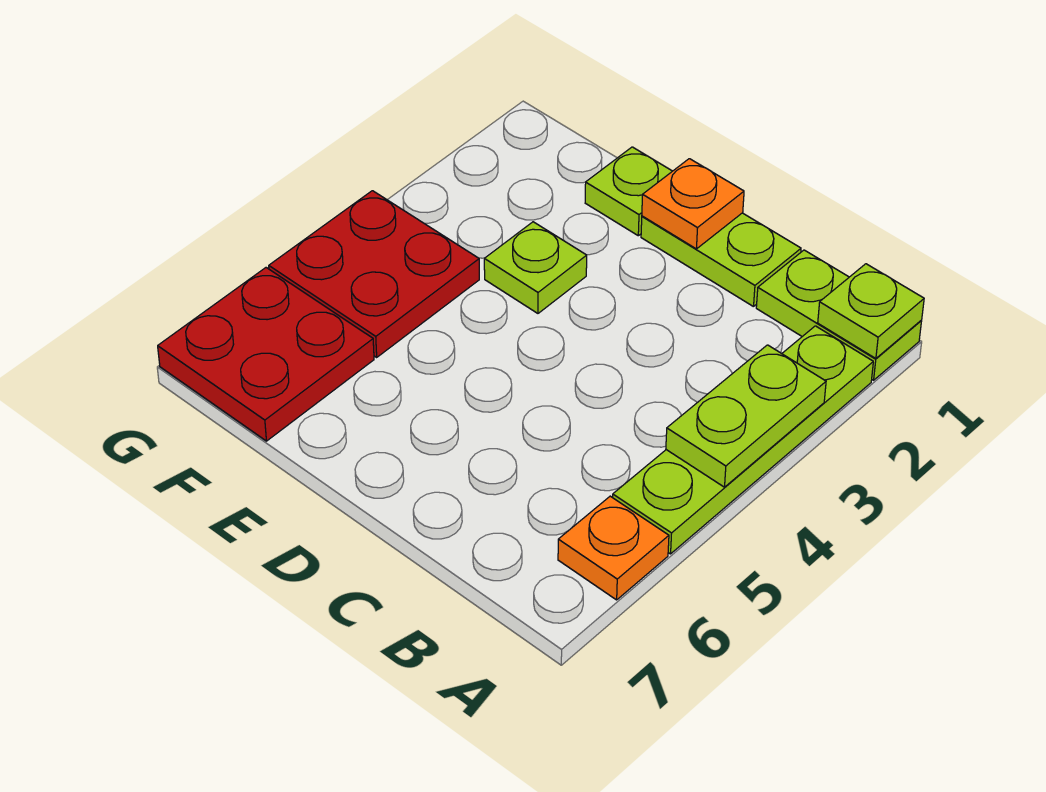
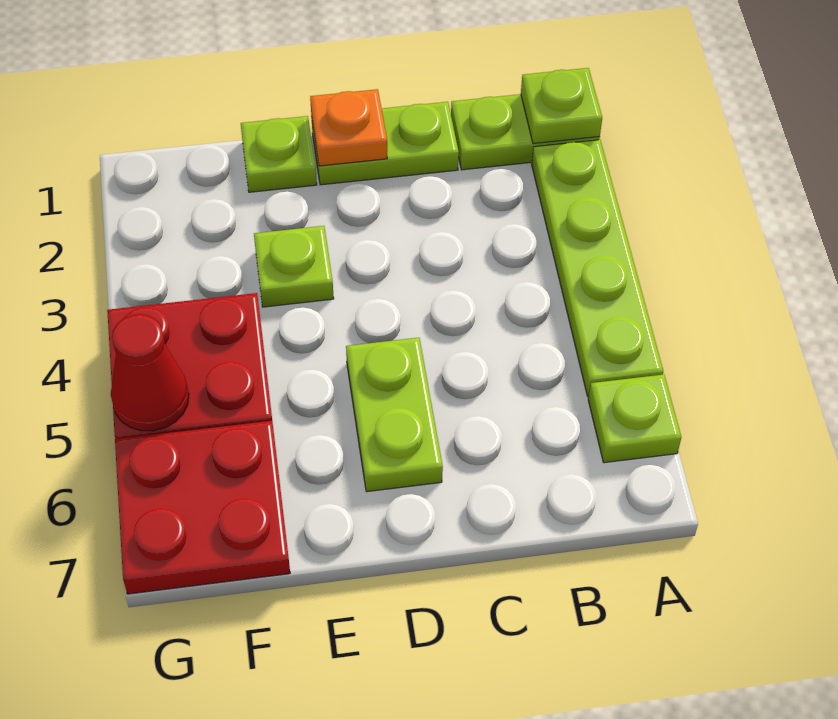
lime 1x2 plate [666,345,826,487] -> lime 1x2 plate moved to [346,338,443,492]
orange 1x1 plate [558,496,669,600] -> lime 1x1 plate [588,374,681,463]
none -> red 1x1 cone [111,314,189,431]

